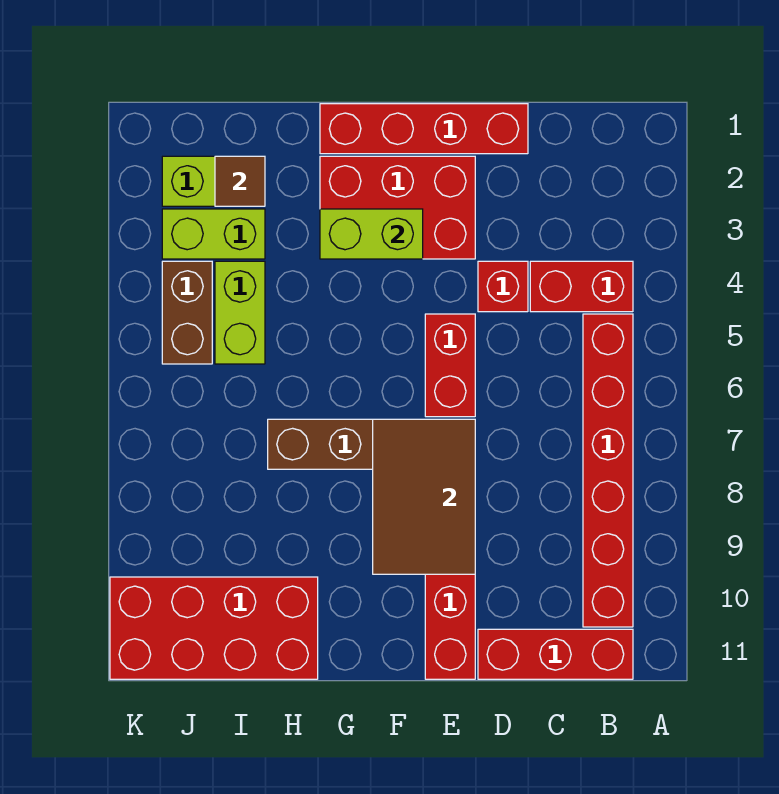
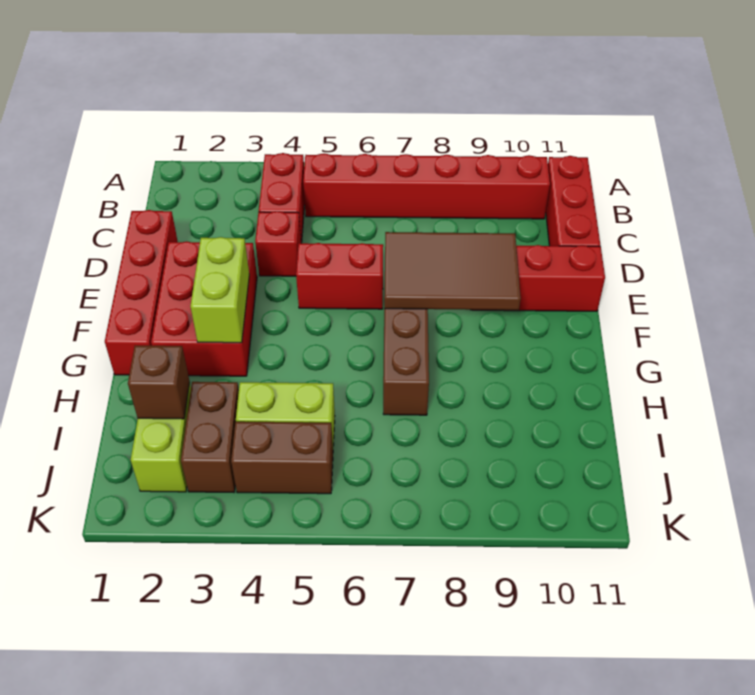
red 2x4 brick [110,577,318,679] -> none
brown 1x1 tile [215,156,265,206] -> brown 1x1 brick [128,346,190,419]
lime 1x2 brick [162,209,265,259] -> brown 1x2 brick [181,382,239,492]

